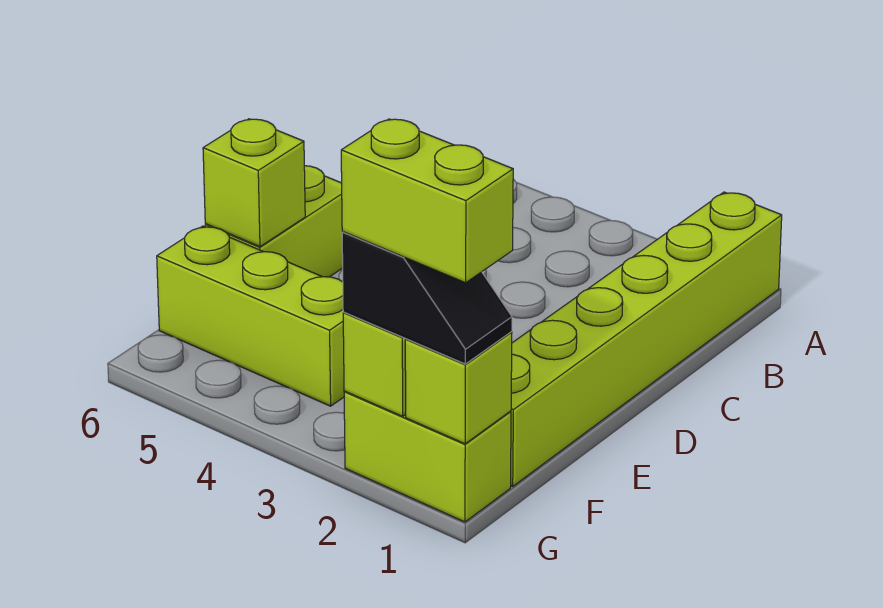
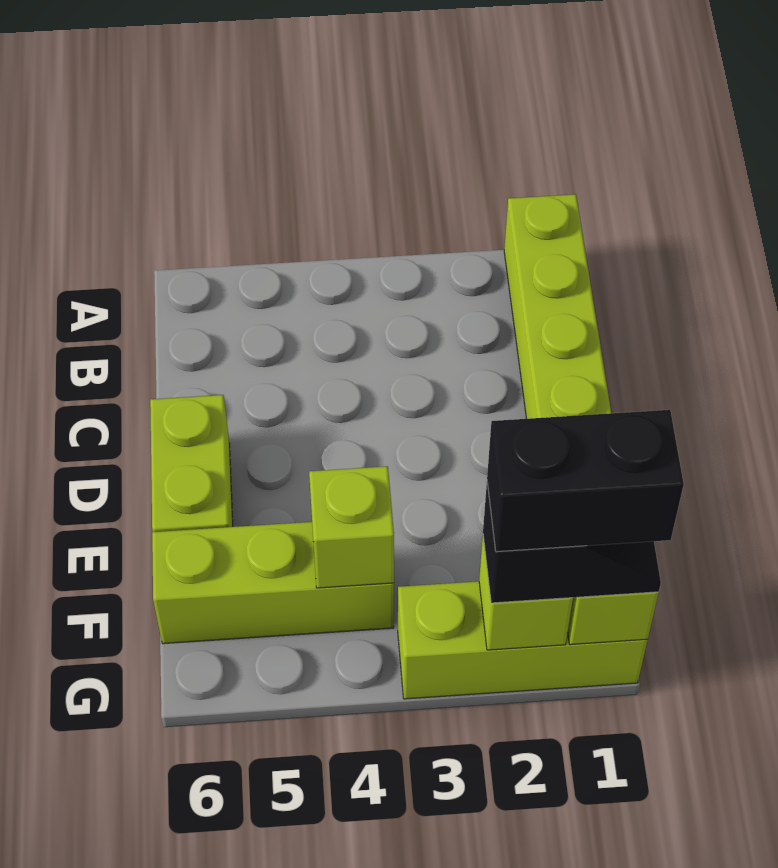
lime 1x1 brick [203,119,305,247] -> lime 1x1 brick moved to [309,466,394,588]
lime 1x2 brick [344,391,511,522] -> lime 1x3 brick [398,581,648,699]
lime 1x2 brick [341,119,513,283] -> black 1x2 brick [487,410,684,552]

